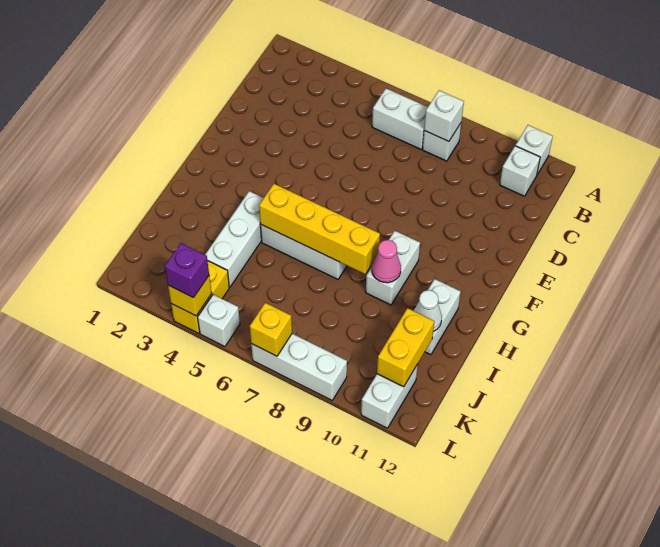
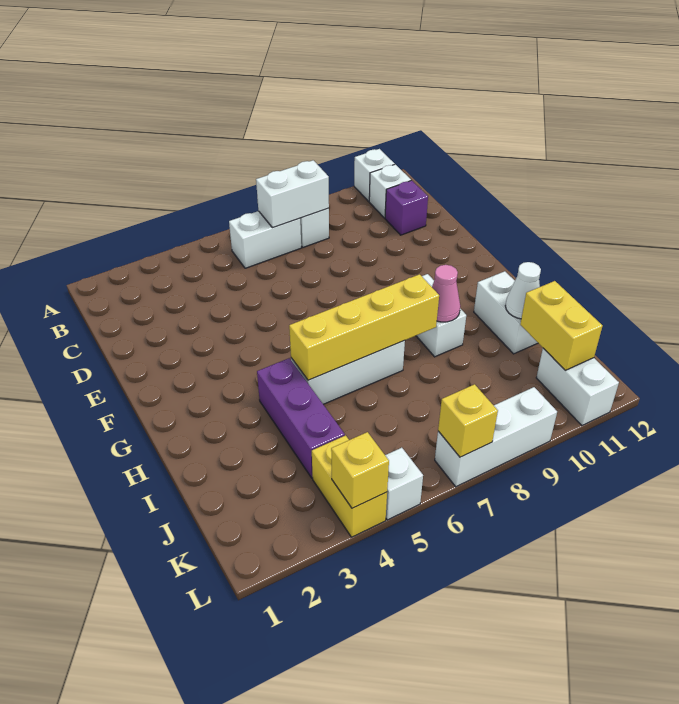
white 1x1 brick [424,90,464,142] -> white 1x2 brick [256,160,329,228]
white 1x3 brick [205,191,263,287] -> purple 1x3 brick [257,358,345,478]
purple 1x1 brick [165,243,209,298] -> purple 1x1 brick moved to [385,180,428,235]

